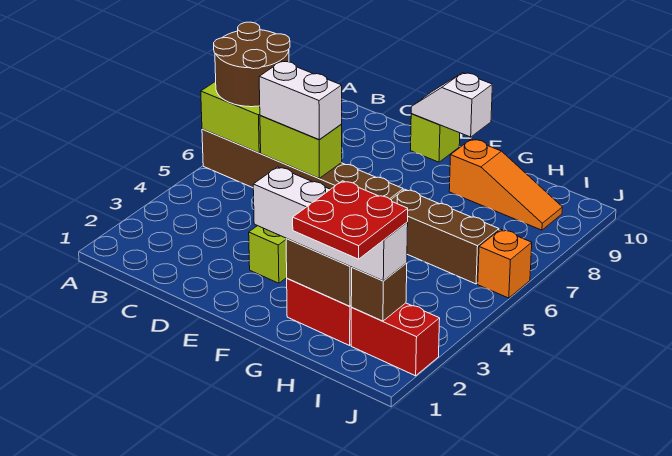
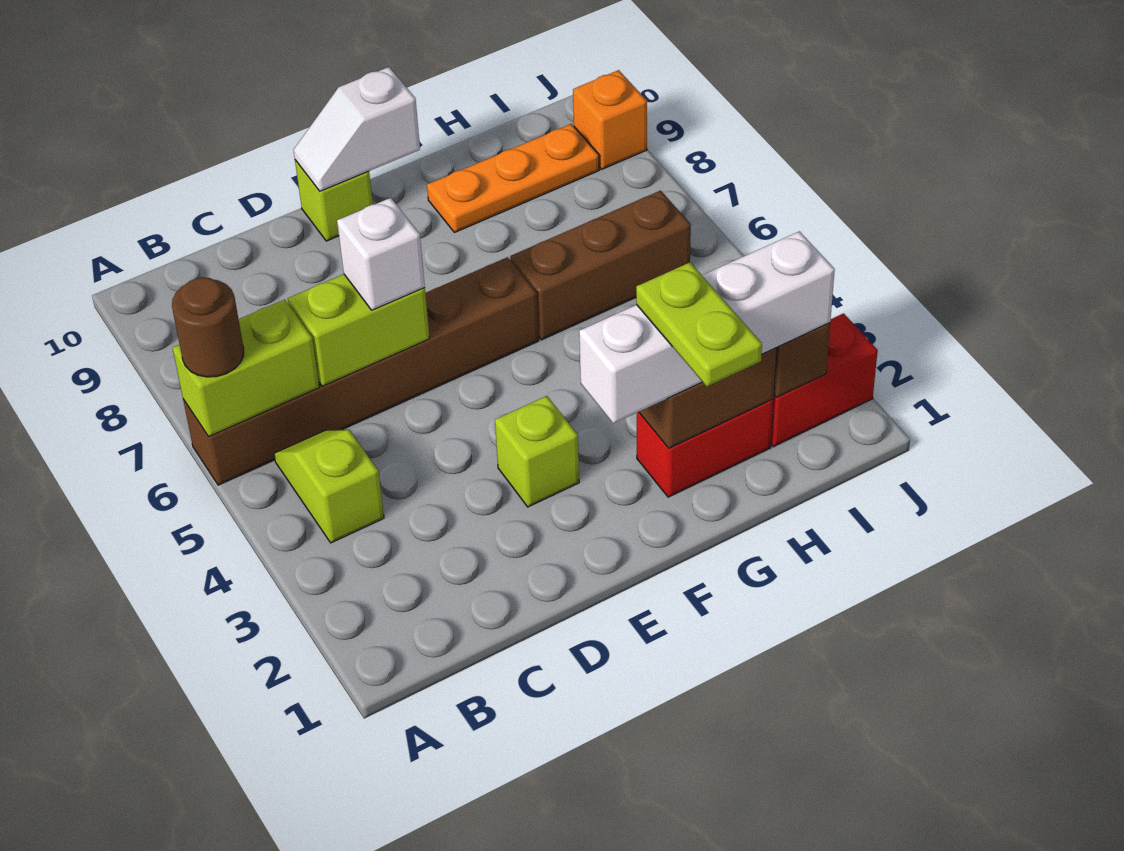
brown 2x2 round brick [214,22,290,107] -> brown 1x1 round brick [172,277,244,377]
none -> lime 1x2 slope [274,430,384,543]
white 1x2 brick [259,61,342,140] -> white 1x1 brick [337,198,425,310]
none -> lime 1x2 plate [636,263,762,386]
orange 1x3 slope [449,139,562,230] -> orange 1x3 plate [427,124,599,233]
red 2x2 plate [293,181,408,259] -> none
orange 1x1 brick [478,229,532,298] -> orange 1x1 brick moved to [573,70,647,169]

